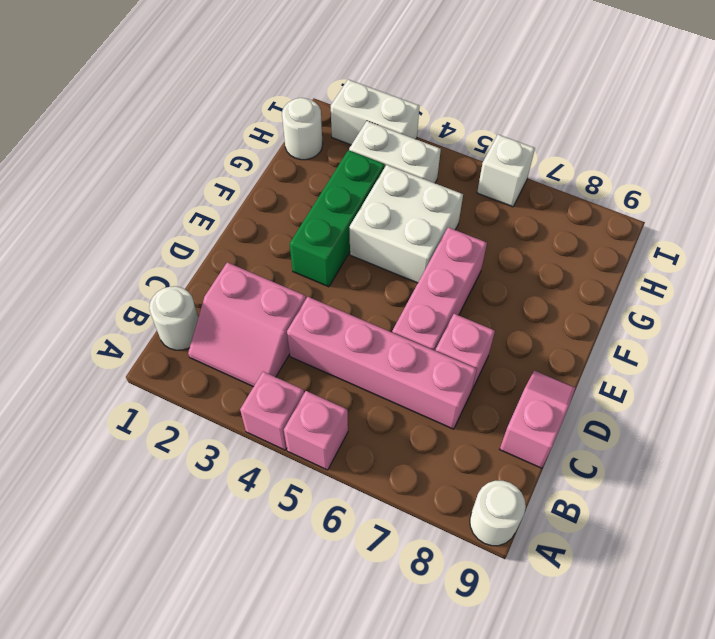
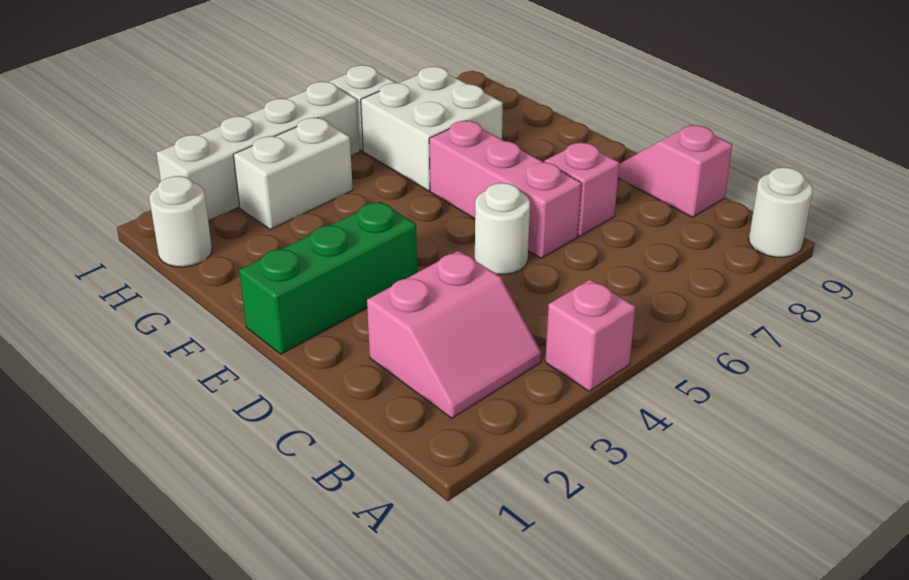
pink 1x1 brick [284,391,348,470] -> none
white 1x1 round brick [149,286,198,350] -> white 1x1 round brick moved to [475,183,530,274]
pink 1x4 brick [287,297,477,429] -> none
green 1x3 brick [290,150,385,287] -> green 1x3 brick turned to [239,201,417,354]
white 2x2 brick [350,165,463,283] -> white 2x2 brick moved to [361,67,503,191]
white 1x2 brick [331,80,420,145] -> white 1x4 brick [156,82,360,221]

